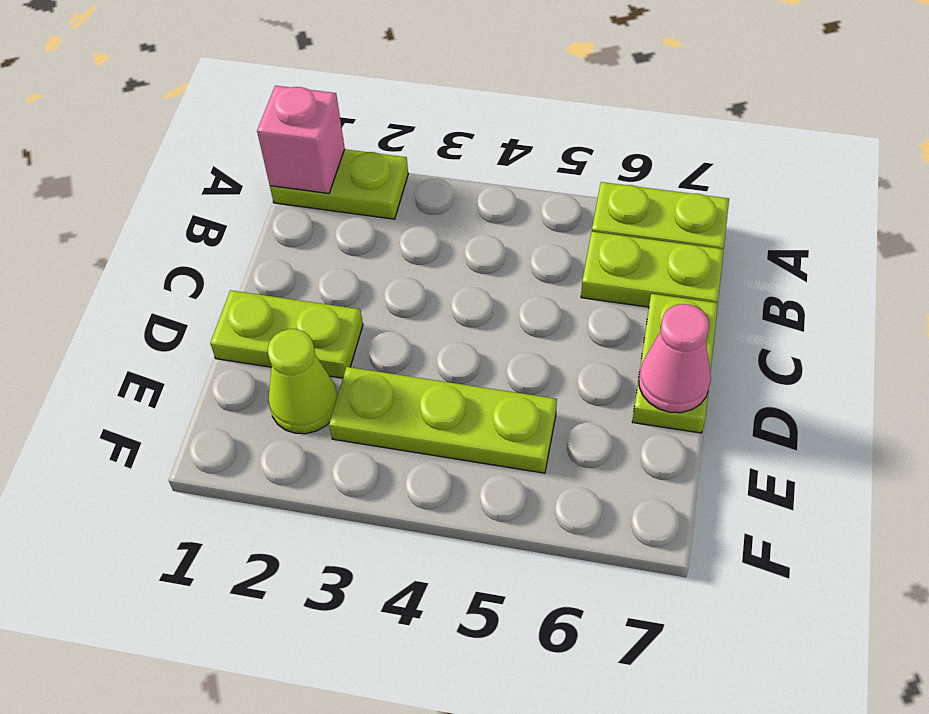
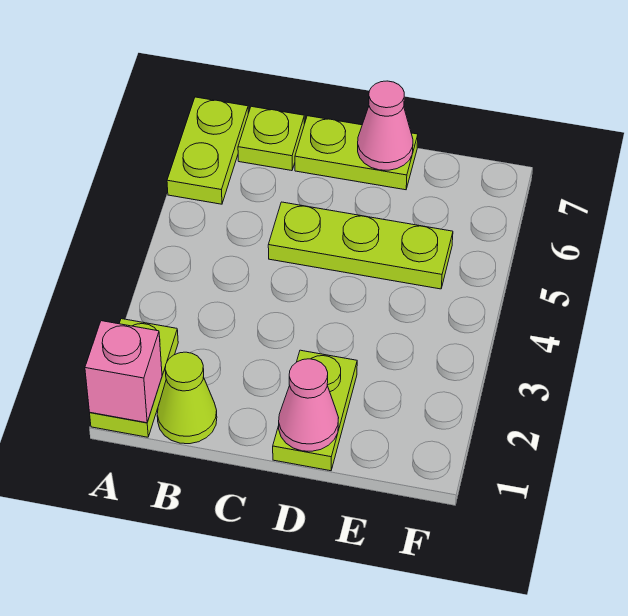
lime 1x2 plate [581,232,724,307] -> lime 1x1 plate [238,106,304,171]
none -> pink 1x1 cone [279,359,339,451]
lime 1x1 cone [268,329,338,434] -> lime 1x1 cone moved to [157,352,217,444]
lime 1x3 plate [329,367,557,473] -> lime 1x3 plate turned to [268,202,453,289]

